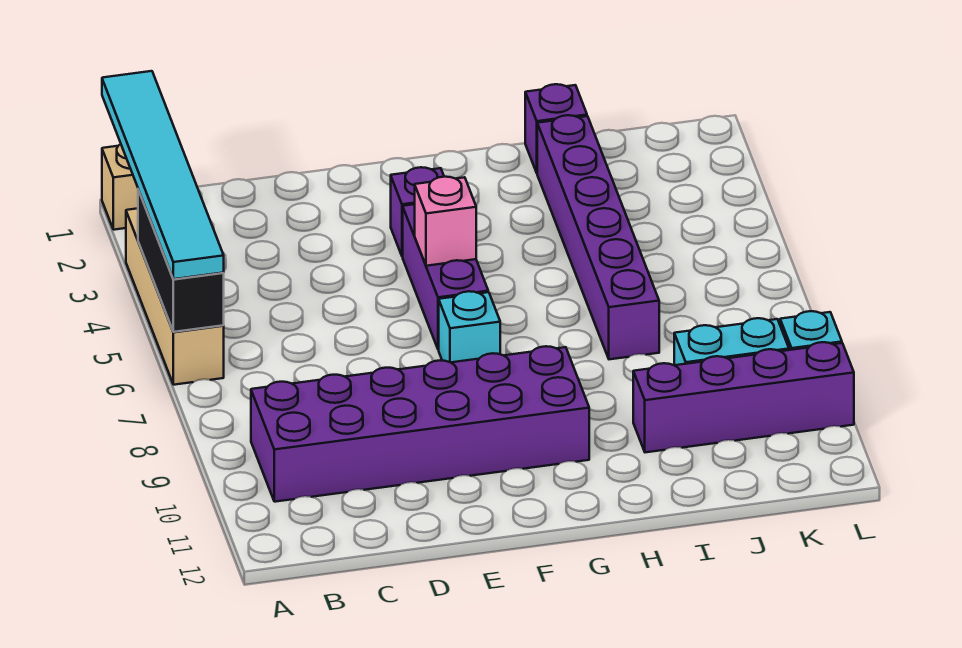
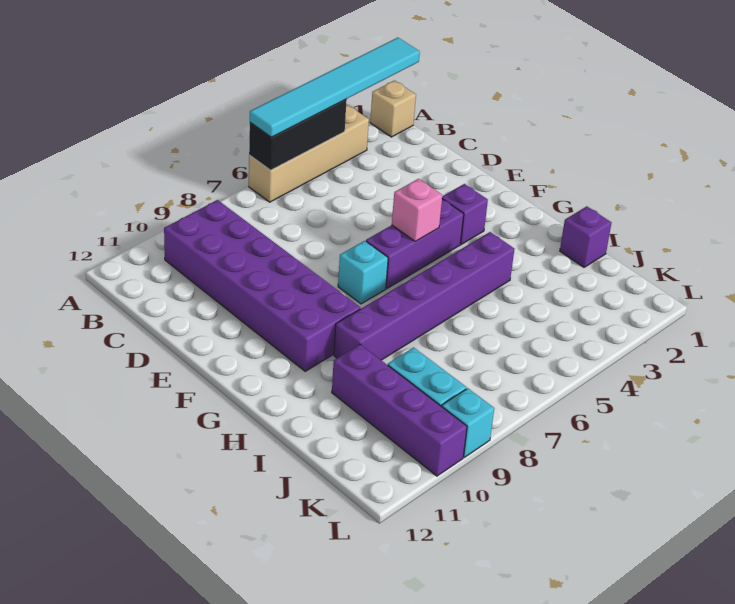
purple 1x6 brick [537,115,659,359] -> purple 1x6 brick moved to [334,232,514,360]

